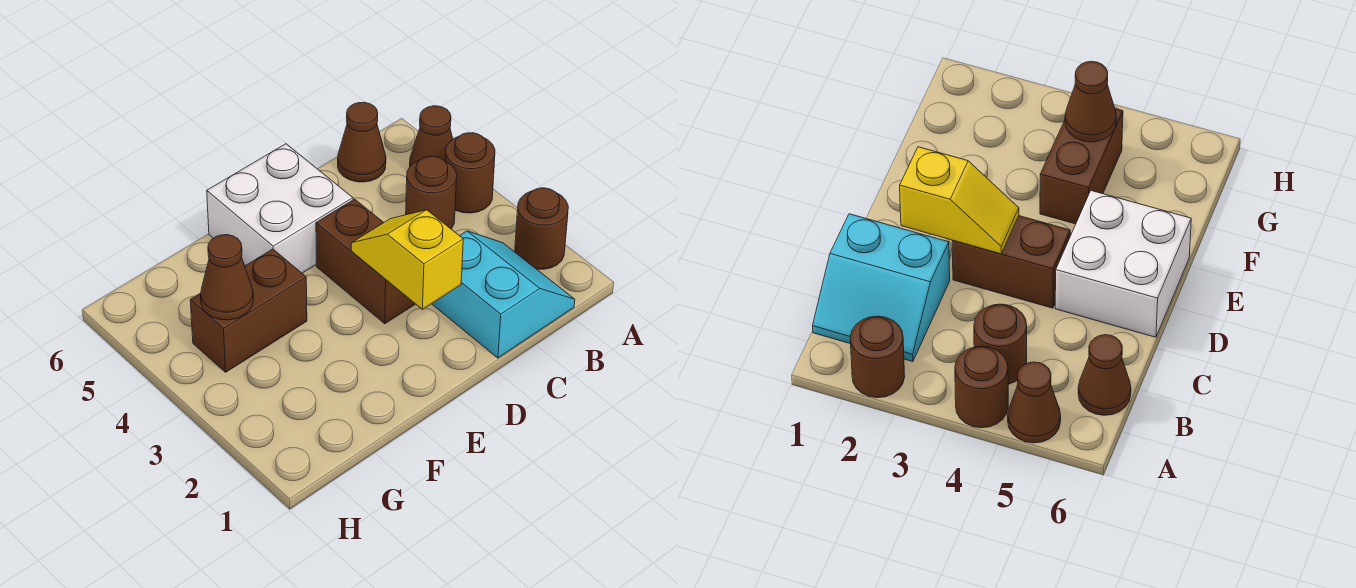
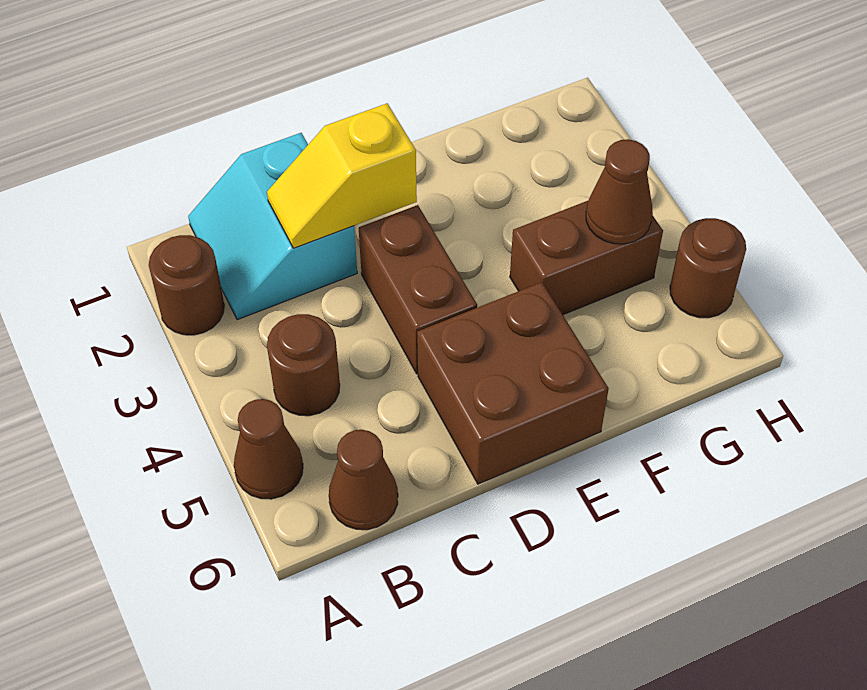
brown 1x1 round brick [445,133,495,213] -> brown 1x1 round brick moved to [670,218,746,318]
yellow 1x2 slope [351,210,463,309] -> yellow 1x2 slope turned to [267,103,417,248]
white 2x2 brick [207,144,353,273] -> brown 2x2 brick [417,282,609,484]

